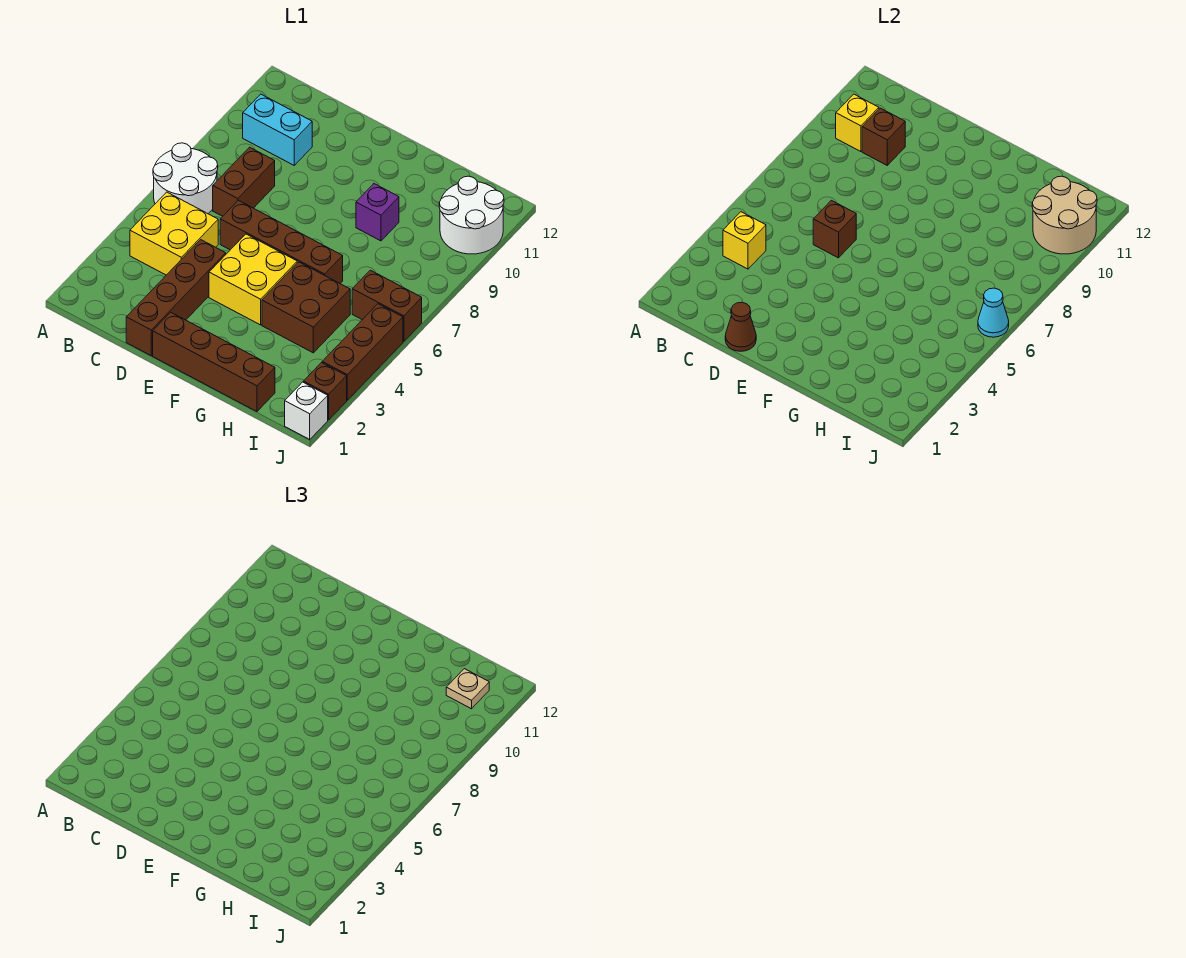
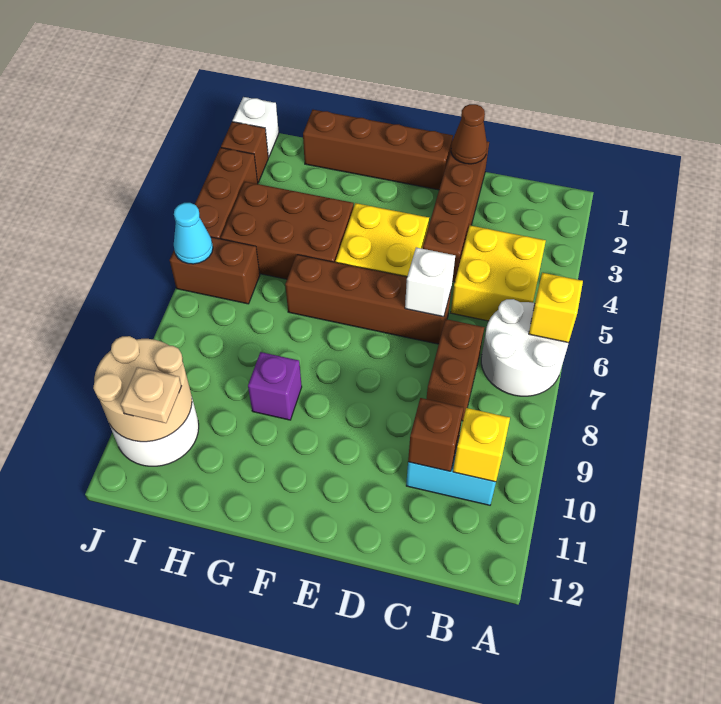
yellow 1x1 brick [723,212,766,269] -> yellow 1x1 brick moved to [529,273,583,343]
brown 1x1 brick [813,200,856,258] -> white 1x1 brick [405,248,455,317]
brown 2x2 brick [262,262,350,353] -> brown 2x3 brick [221,182,354,279]

